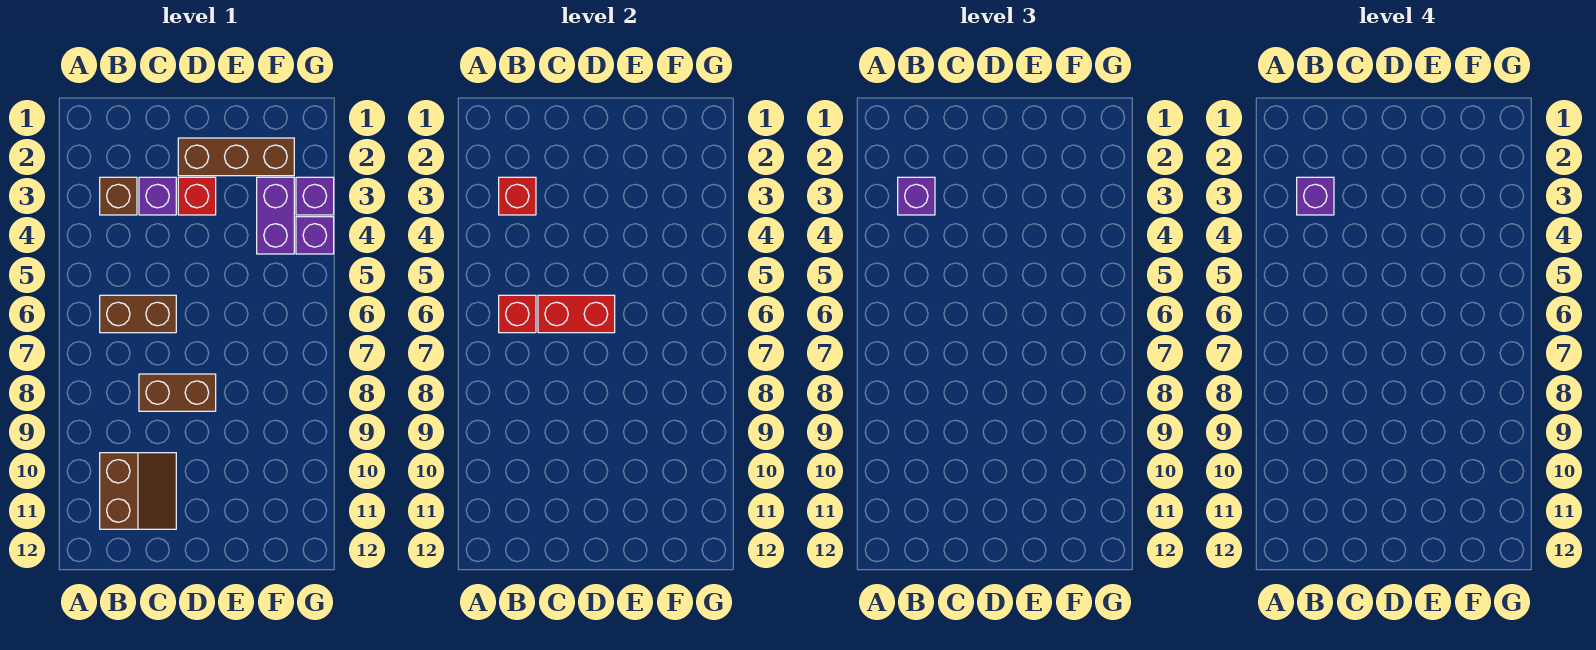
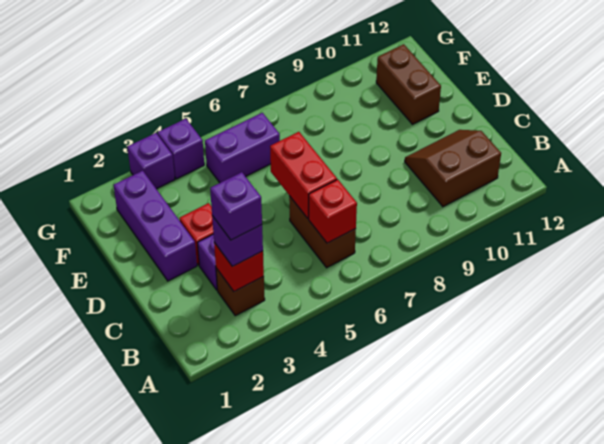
brown 1x2 brick [139,374,216,411] -> brown 1x2 brick moved to [376,44,441,124]
brown 1x3 brick [178,138,294,176] -> purple 1x3 brick [113,171,197,281]
purple 1x2 brick [257,177,294,254] -> purple 1x2 brick moved to [205,113,280,183]

